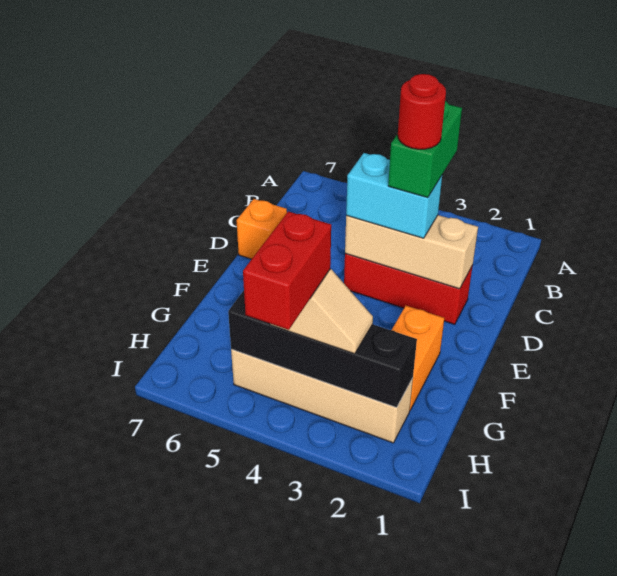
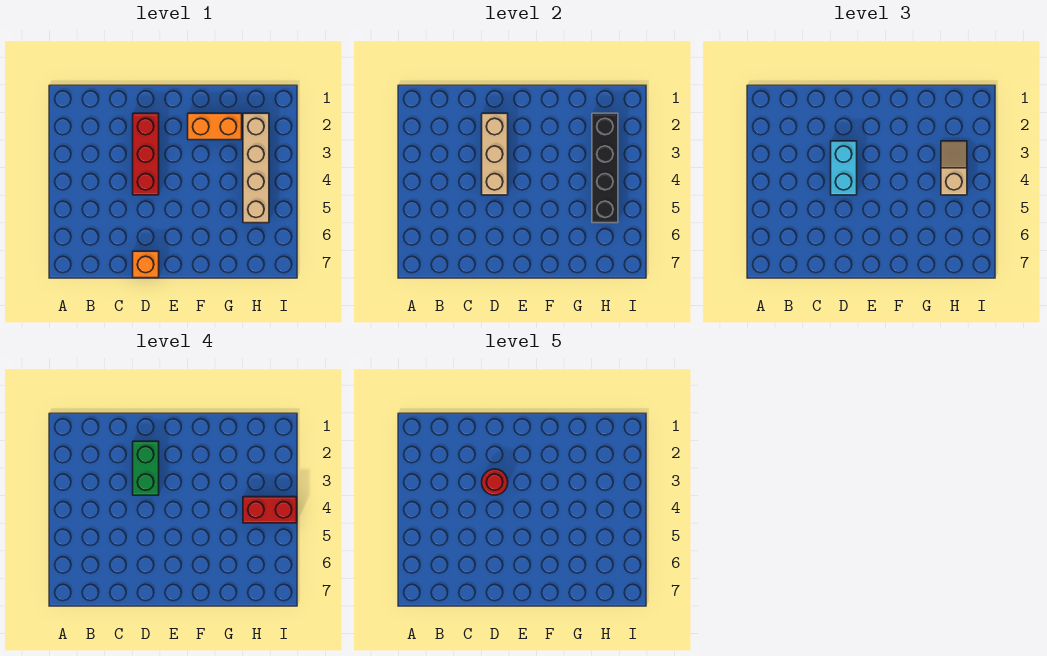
green 1x2 brick [388,101,462,198] -> green 1x2 brick turned to [133,441,159,495]

